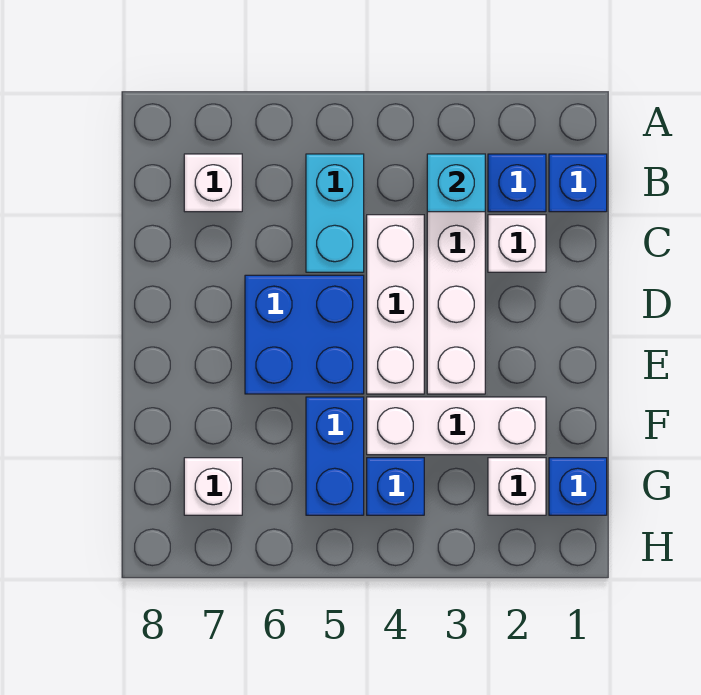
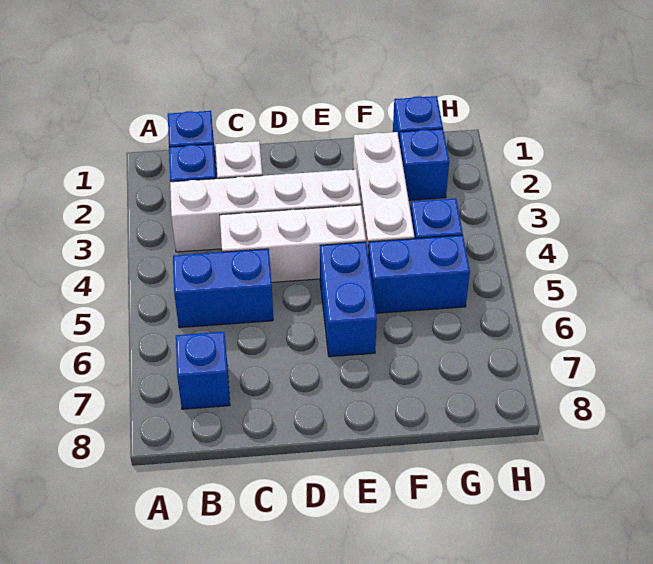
cyan 1x1 brick [427,154,485,212] -> none
cyan 1x2 brick [306,154,364,272] -> blue 1x2 brick [173,249,273,328]
white 1x1 brick [184,154,242,212] -> blue 1x1 brick [176,332,230,409]
blue 2x2 brick [245,275,364,394] -> blue 1x2 brick [320,242,377,357]
white 1x1 brick [488,458,546,515] -> blue 1x1 brick [399,129,449,200]
white 1x1 brick [184,458,242,515] -> none

